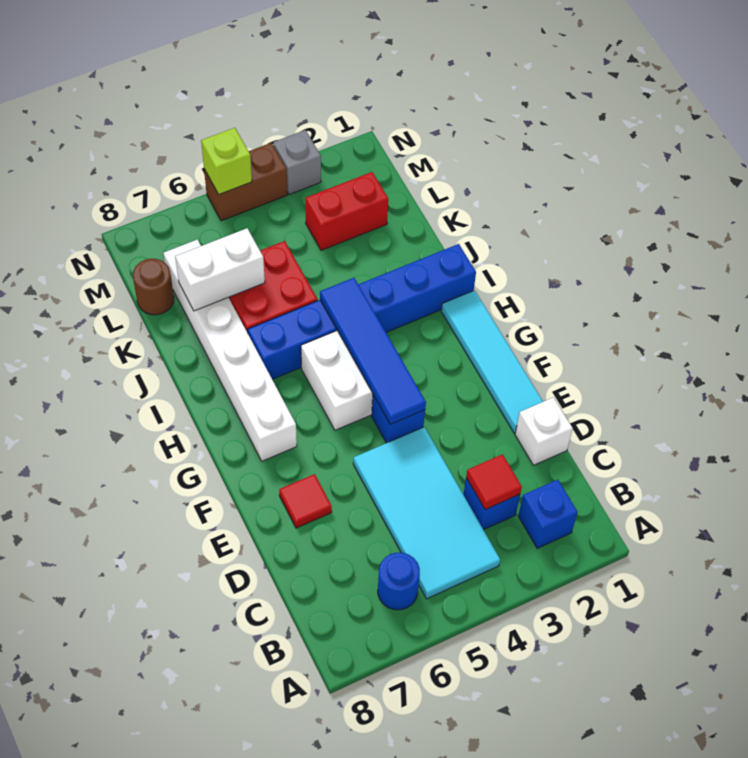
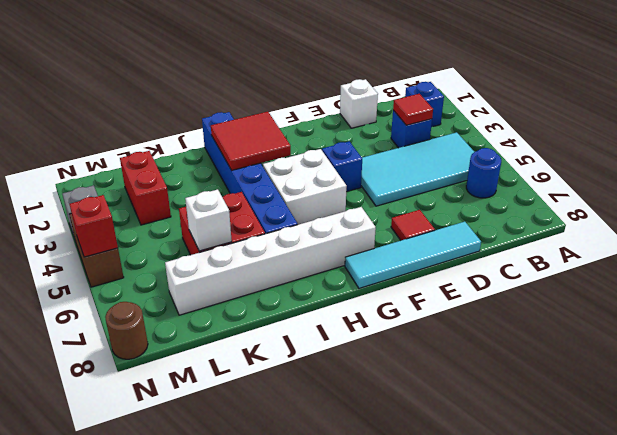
cyan 1x4 tile [441,290,543,433] -> cyan 1x4 tile moved to [345,222,481,288]
blue 1x4 tile [320,278,426,424] -> none
none -> red 2x2 tile [211,112,291,170]
white 1x2 brick [175,228,265,311] -> white 1x1 brick [185,189,232,251]
brown 1x1 round brick [133,259,174,315] -> brown 1x1 round brick moved to [105,302,148,359]
lime 1x1 brick [201,128,252,194] -> red 1x1 brick [69,195,118,257]

